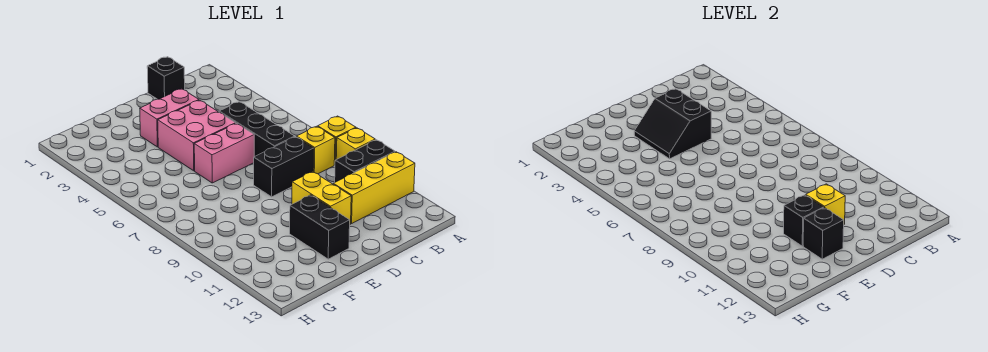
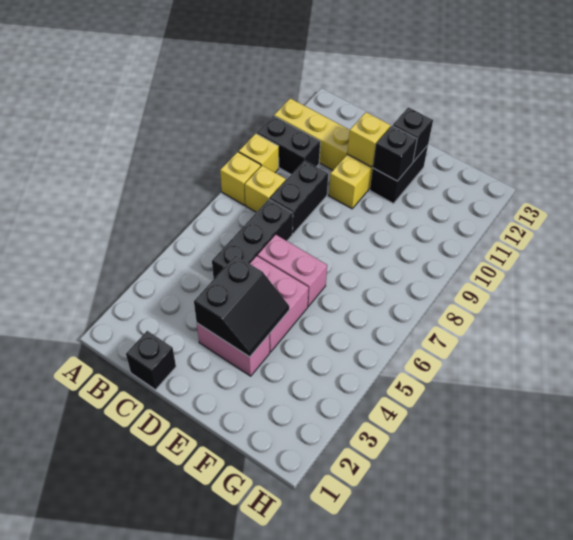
black 1x2 brick [254,137,314,197] -> black 1x2 brick turned to [270,160,328,234]

